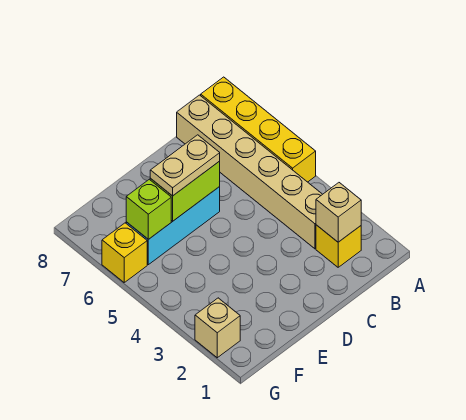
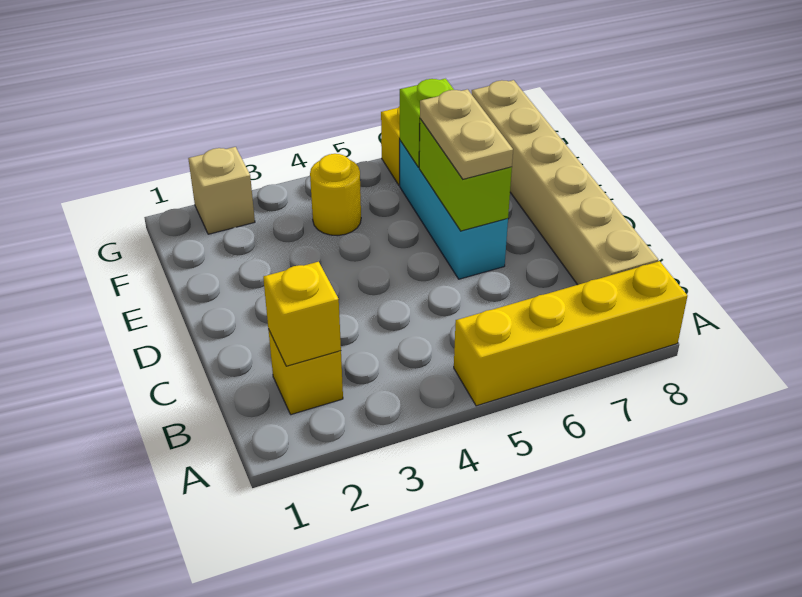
tan 1x1 brick [316,183,361,242] -> yellow 1x1 brick [263,262,341,366]
tan 1x6 brick [177,95,322,249] -> tan 1x6 brick turned to [472,80,658,285]
none -> yellow 1x1 round brick [310,154,361,235]

